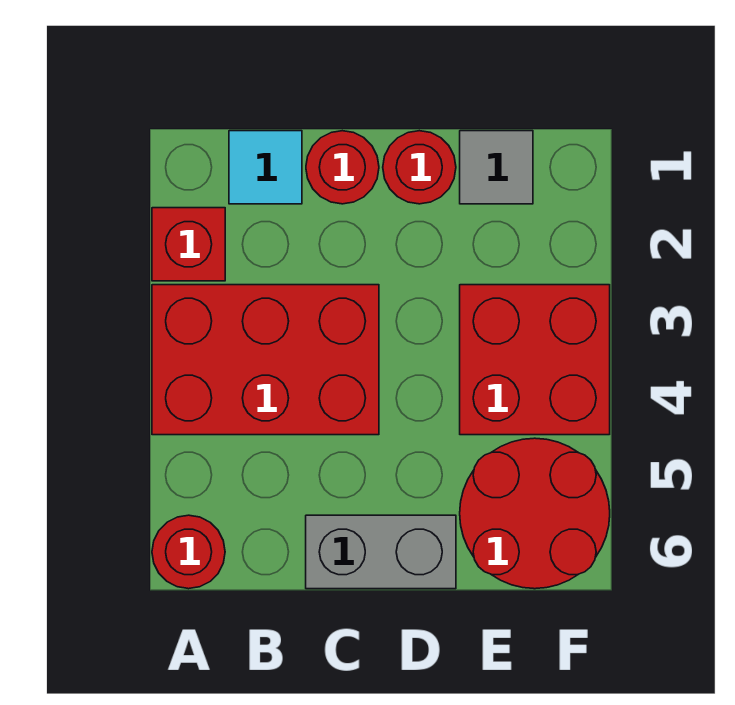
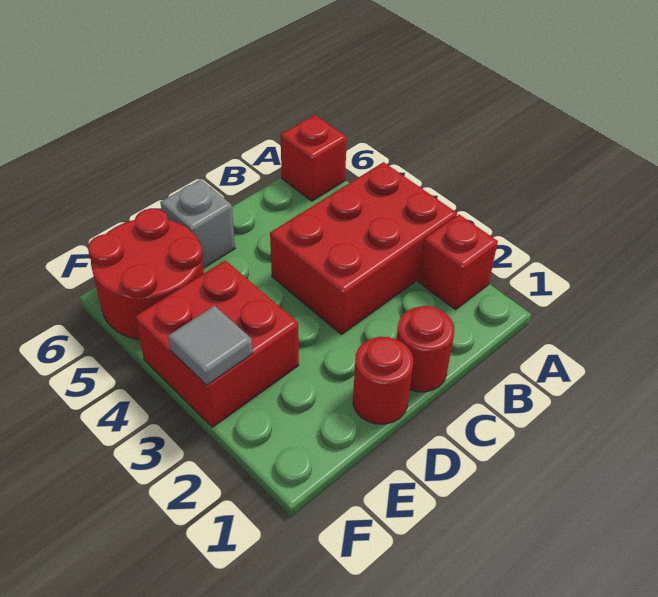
red 1x1 round brick [152,515,225,589] -> red 1x1 brick [281,115,347,201]
cyan 1x1 tile [229,131,302,204] -> none
grey 1x2 brick [306,515,456,589] -> grey 1x1 brick [160,179,235,268]
grey 1x1 tile [460,131,533,204] -> grey 1x1 tile moved to [168,306,253,385]

